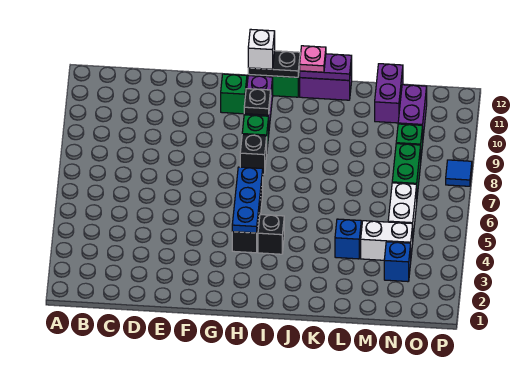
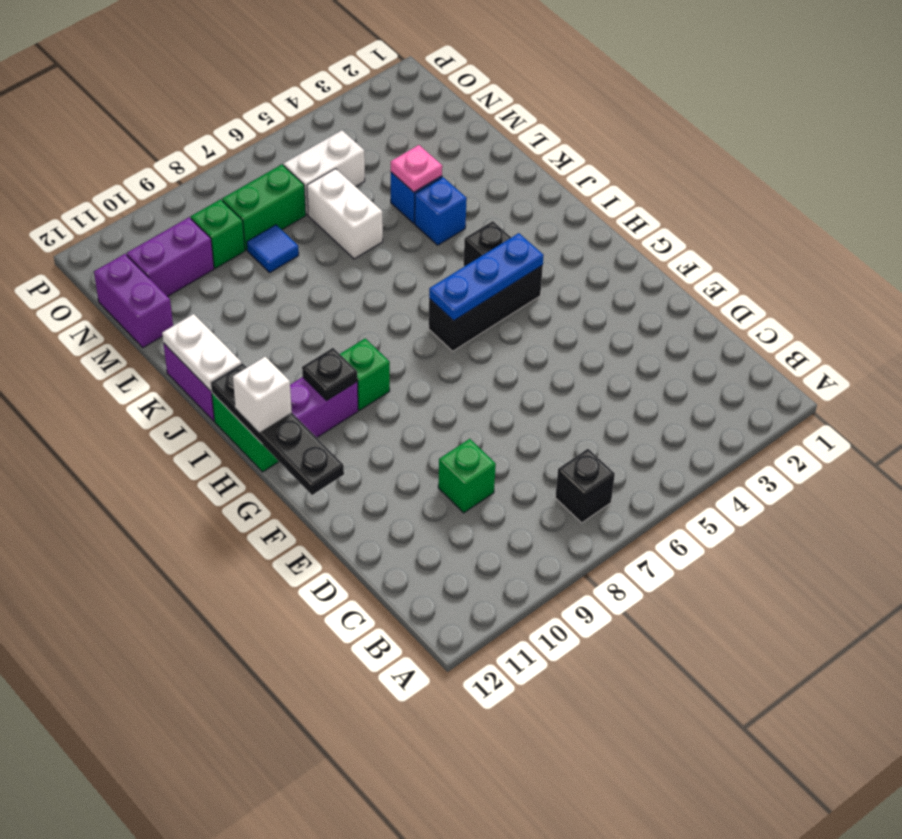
green 1x1 brick [221,74,247,114] -> green 1x1 brick moved to [438,439,496,513]
black 1x1 brick [240,134,267,174] -> black 1x1 brick moved to [555,449,615,523]
black 1x2 plate [248,51,300,77] -> black 1x4 plate [211,363,344,495]
purple 1x2 plate [300,54,352,80] -> white 1x2 plate [162,314,241,391]
pink 1x1 plate [299,46,326,72] -> pink 1x1 plate moved to [391,145,442,192]
white 1x2 brick [361,221,413,260] -> white 1x2 brick moved to [307,169,383,259]
purple 1x2 brick [375,64,403,123] -> purple 1x2 brick turned to [94,254,173,348]
blue 1x1 brick [384,242,411,282] -> blue 1x1 brick moved to [415,177,467,245]
blue 1x1 tile [446,160,472,186] -> blue 1x1 tile moved to [247,225,299,273]

